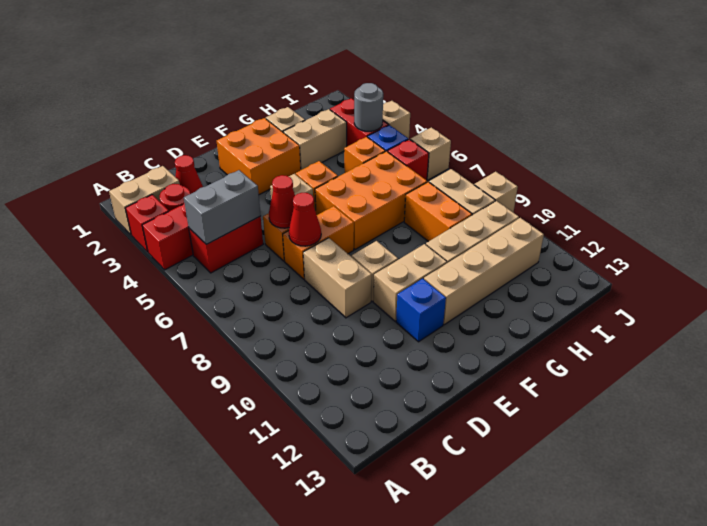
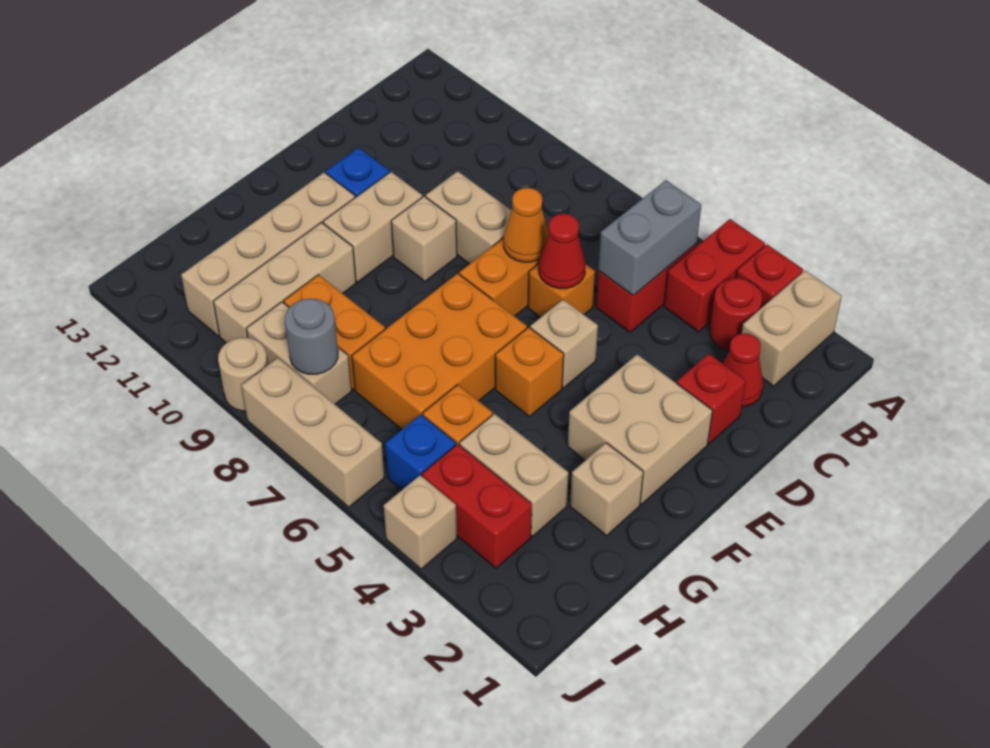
red 1x1 cone [289,193,321,246] -> orange 1x1 cone [504,188,549,262]
orange 2x2 brick [217,118,301,195] -> tan 2x2 brick [568,354,712,504]
tan 1x2 brick [283,109,347,170] -> tan 1x2 brick turned to [460,414,568,536]
grey 1x1 round brick [354,83,383,131] -> grey 1x1 round brick moved to [285,299,338,374]
red 1x1 brick [388,139,429,180] -> red 1x1 brick moved to [677,354,746,444]
tan 1x1 brick [410,127,451,180] -> tan 1x3 brick [242,358,384,507]
tan 1x1 brick [474,172,518,213] -> tan 1x1 round brick [218,338,268,411]

